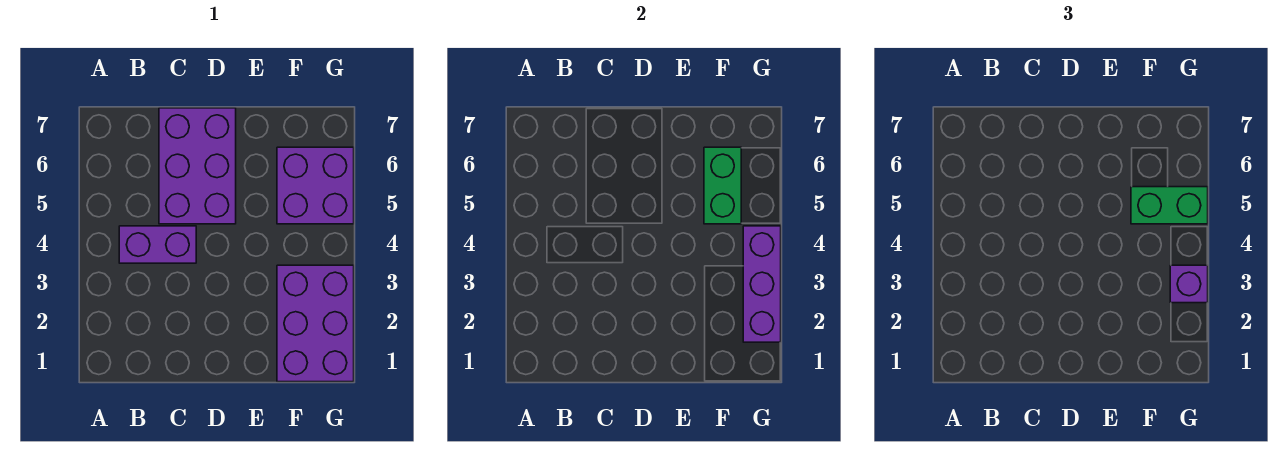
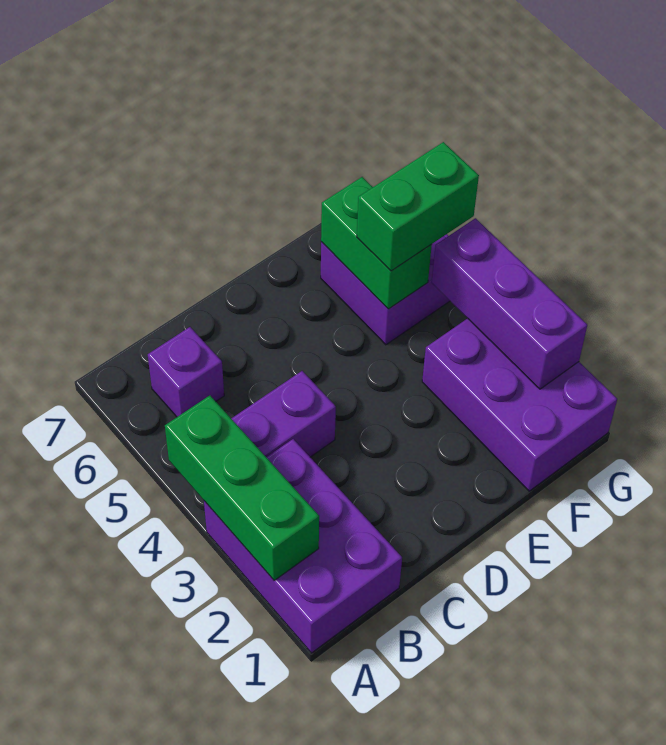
none -> green 1x3 brick [165,396,319,580]
purple 2x3 brick [159,108,236,224] -> purple 2x3 brick moved to [204,439,402,653]
purple 1x1 brick [1170,265,1208,303] -> purple 1x1 brick moved to [148,327,224,417]

